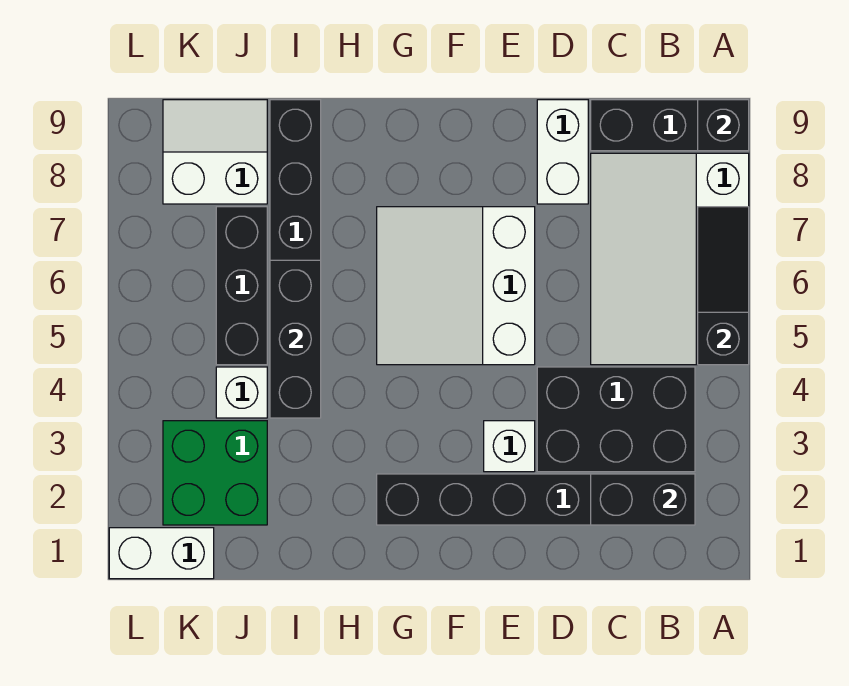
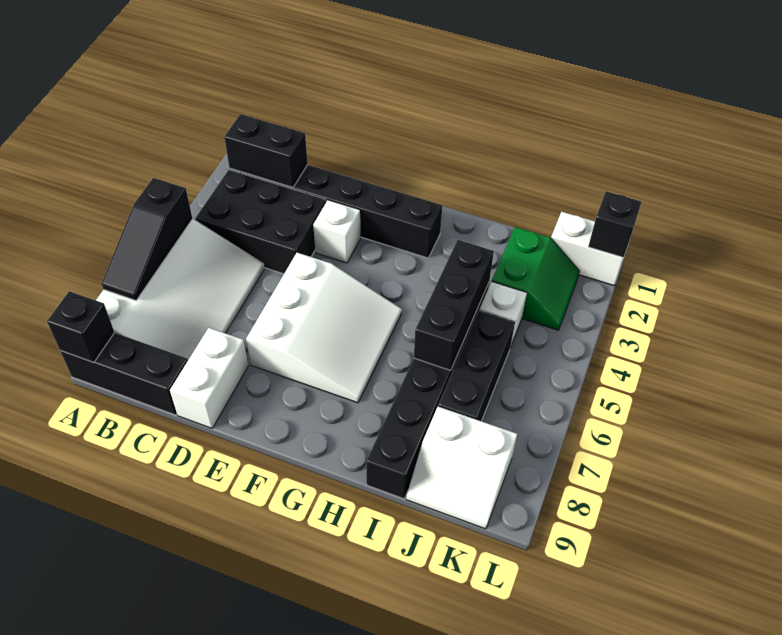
green 2x2 brick [163,421,267,525] -> green 2x2 slope [492,227,580,330]
none -> black 1x1 brick [588,191,641,258]

